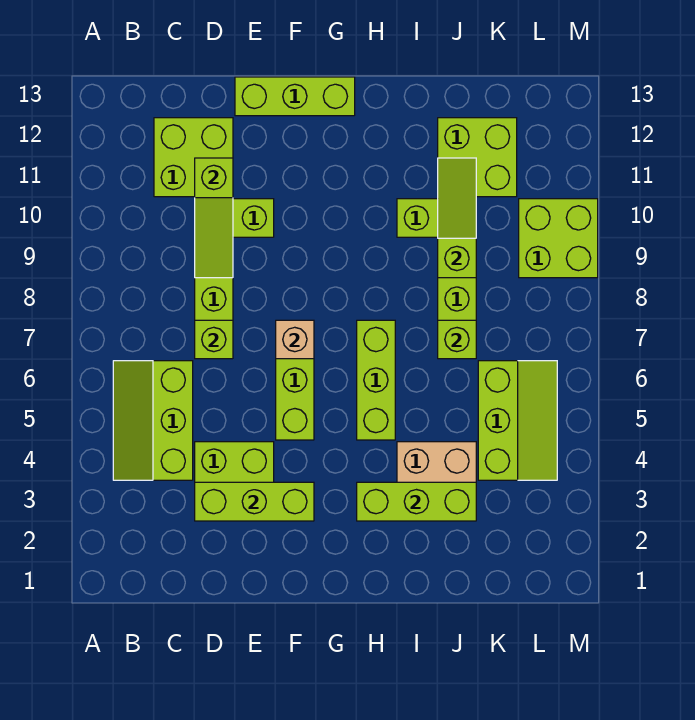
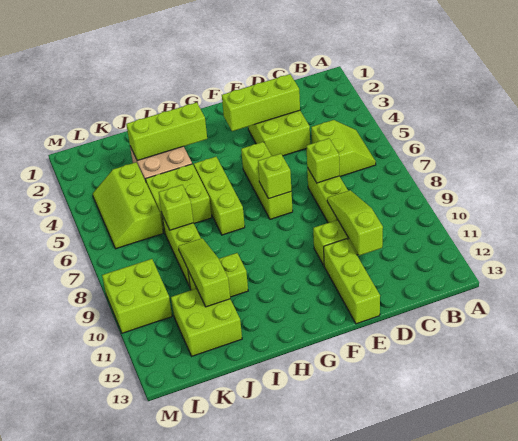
lime 2x3 slope [113,361,193,480] -> lime 2x2 slope [311,120,376,177]
lime 2x2 brick [154,118,233,197] -> lime 2x2 brick moved to [146,164,212,233]
lime 1x3 brick [235,77,355,116] -> lime 1x3 brick turned to [324,239,380,324]
tan 1x1 brick [276,320,314,359] -> lime 1x1 brick [258,154,291,199]
lime 1x3 slope [438,158,476,278] -> lime 1x3 slope turned to [178,238,230,307]

